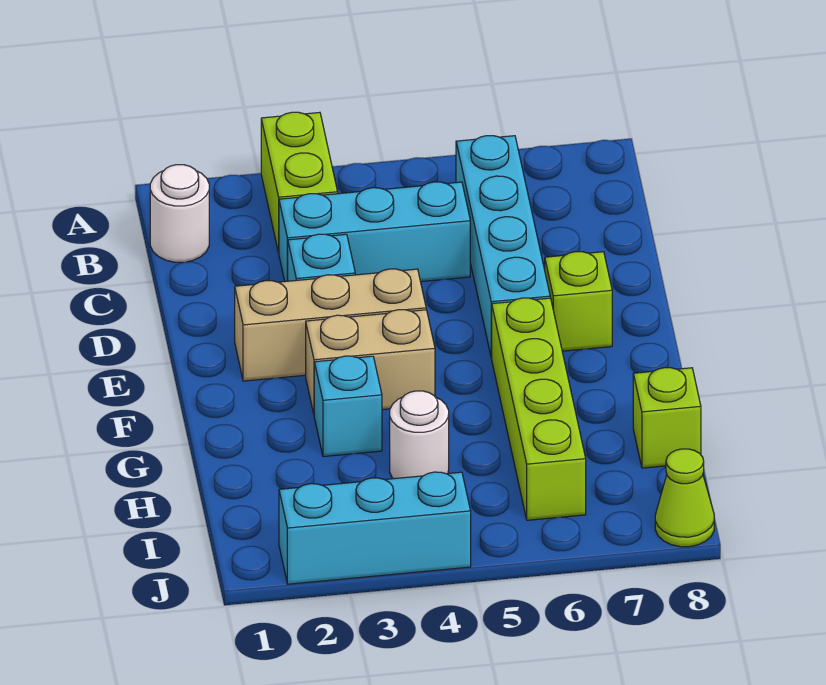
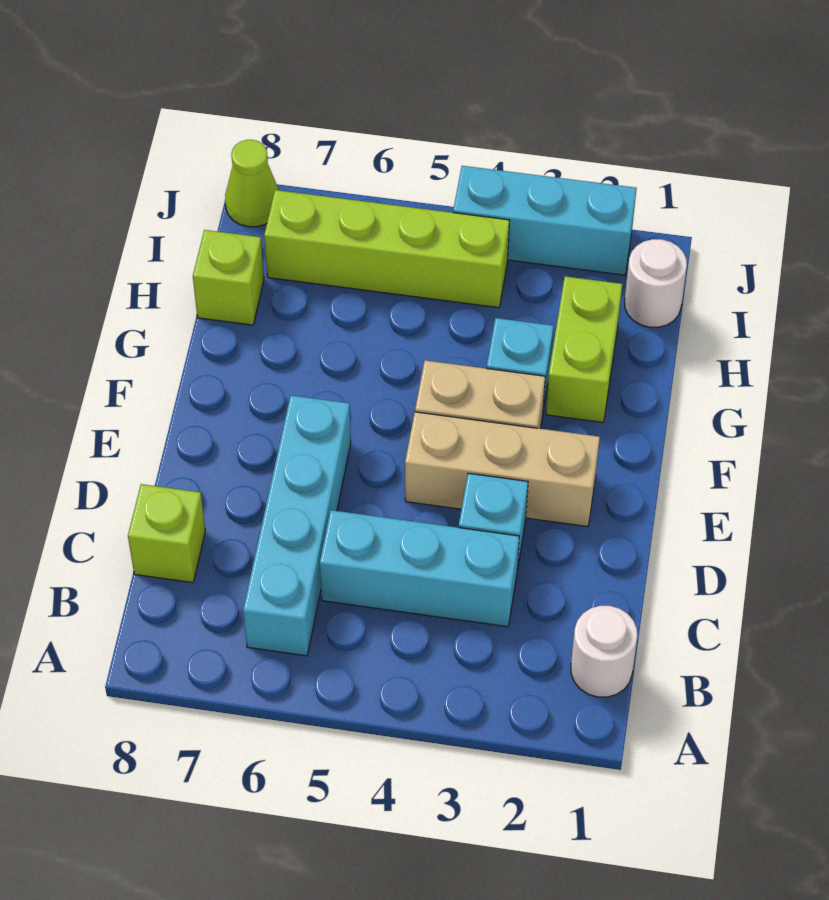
lime 1x2 brick [261,112,338,253] -> lime 1x2 brick moved to [546,276,622,422]
lime 1x1 brick [545,252,612,351] -> lime 1x1 brick moved to [128,484,205,583]
lime 1x4 brick [492,298,586,520] -> lime 1x4 brick turned to [264,190,510,308]
white 1x1 round brick [390,391,449,479] -> white 1x1 round brick moved to [625,239,687,327]

